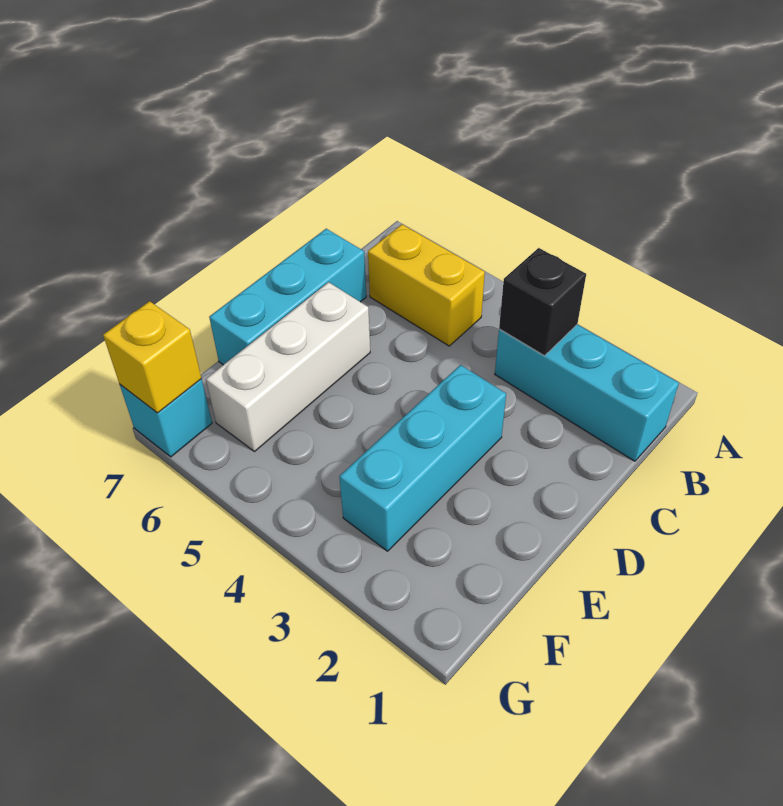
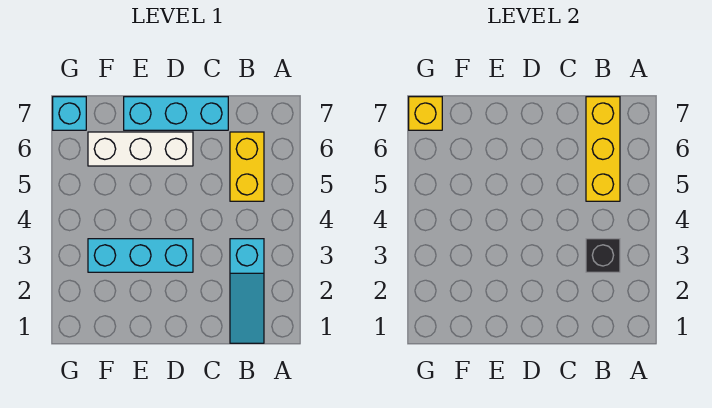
cyan 1x3 brick [495,325,679,461] -> cyan 1x3 slope [230,239,264,343]
none -> yellow 1x3 brick [586,97,620,201]

